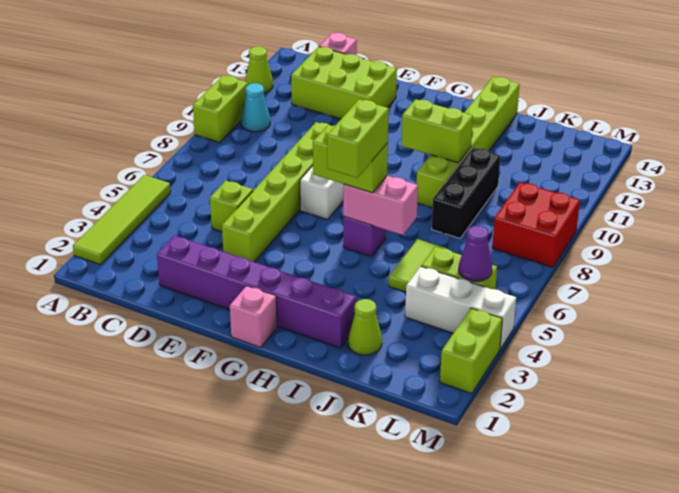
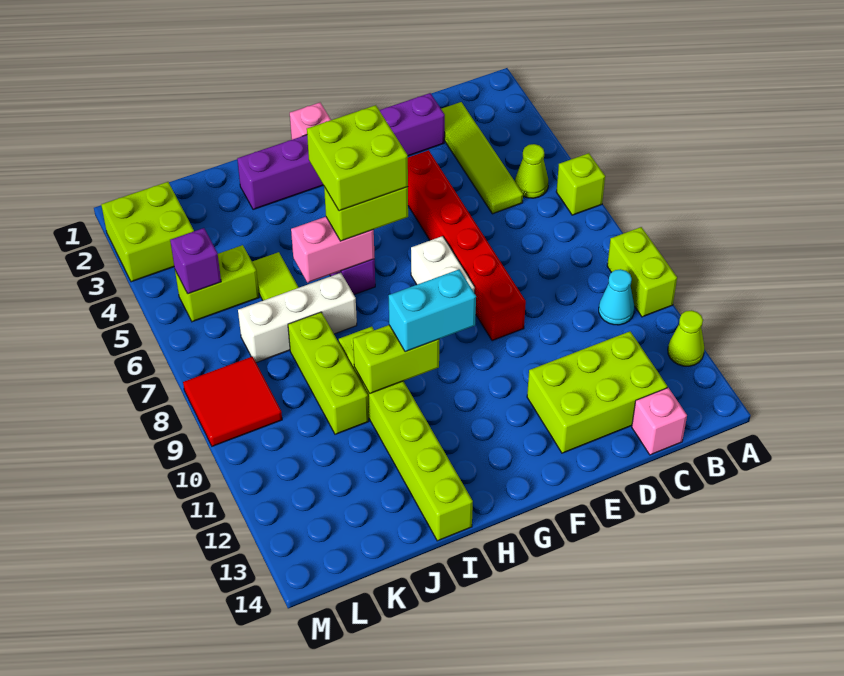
lime 1x4 tile [73,175,171,265] -> lime 1x4 tile moved to [441,102,523,214]
lime 1x1 brick [210,181,253,232] -> lime 1x1 brick moved to [556,153,605,215]
lime 1x6 brick [222,122,329,262] -> red 1x6 brick [408,150,526,341]
none -> cyan 1x2 brick [389,270,476,352]
lime 1x2 brick [327,100,389,178] -> lime 2x2 brick [307,105,408,211]
lime 1x1 cone [348,299,382,355] -> lime 1x1 cone moved to [515,144,548,198]
black 1x3 brick [432,148,500,238] -> lime 1x3 brick [288,312,369,434]
white 1x3 brick [405,266,516,349] -> white 1x3 brick moved to [238,273,357,363]
purple 1x1 cone [459,226,492,281] -> purple 1x1 brick [170,228,221,294]
red 2x2 brick [492,182,580,267] -> red 2x2 tile [183,357,282,446]
lime 1x2 brick [440,308,502,394] -> lime 2x2 brick [101,182,194,282]

